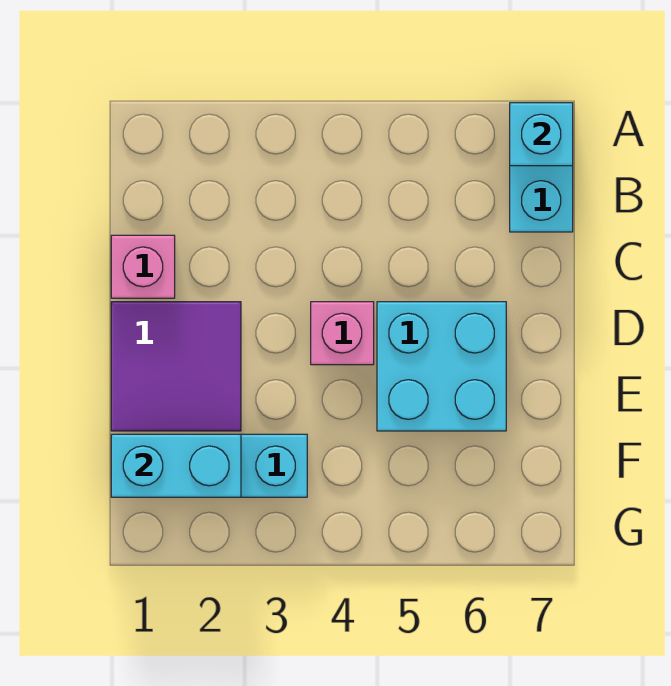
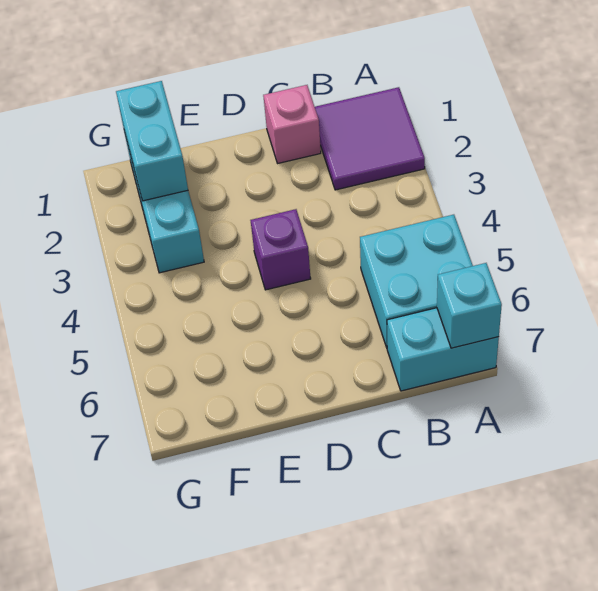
purple 2x2 tile [111,302,241,431] -> purple 2x2 tile moved to [315,87,425,190]
pink 1x1 brick [311,302,374,365] -> purple 1x1 brick [250,209,311,290]
cyan 2x2 brick [377,302,506,431] -> cyan 2x2 brick moved to [360,215,473,347]

